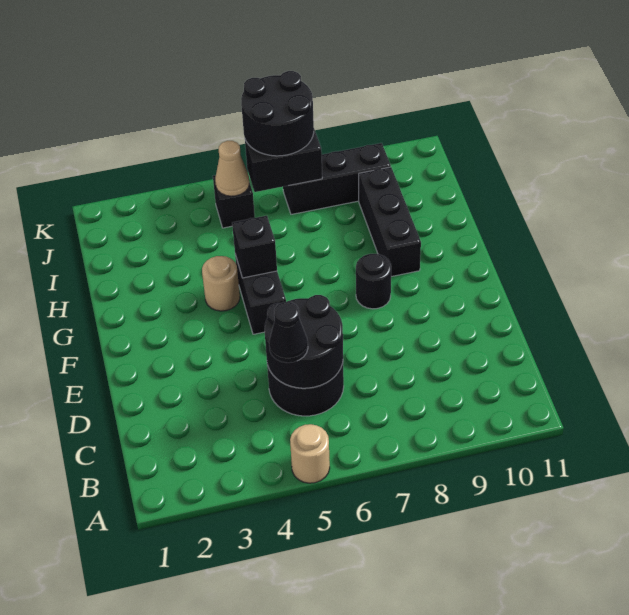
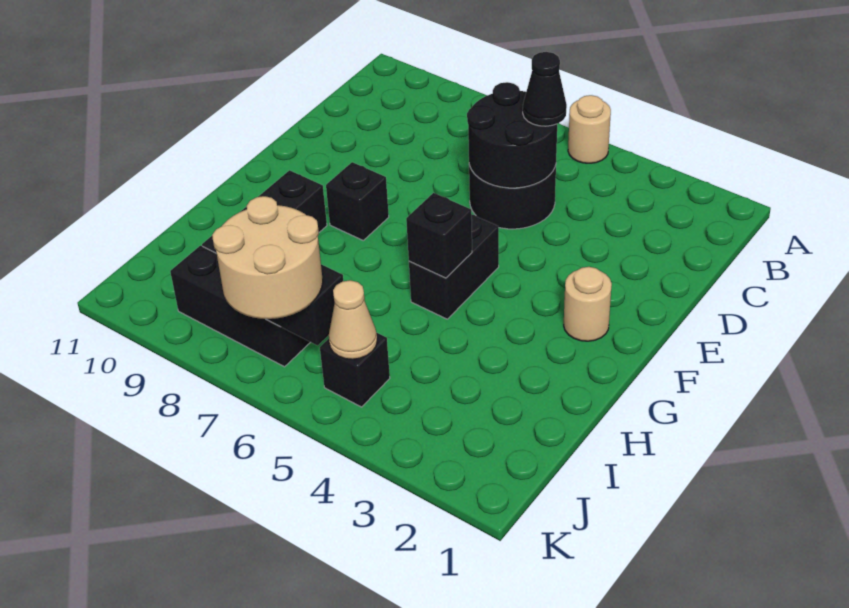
black 1x1 round brick [356,254,391,309] -> black 1x1 brick [326,162,389,240]
tan 1x1 round brick [202,256,240,311] -> tan 1x1 round brick moved to [564,267,612,341]
black 2x2 round brick [241,71,314,156] -> tan 2x2 round brick [212,196,323,319]

